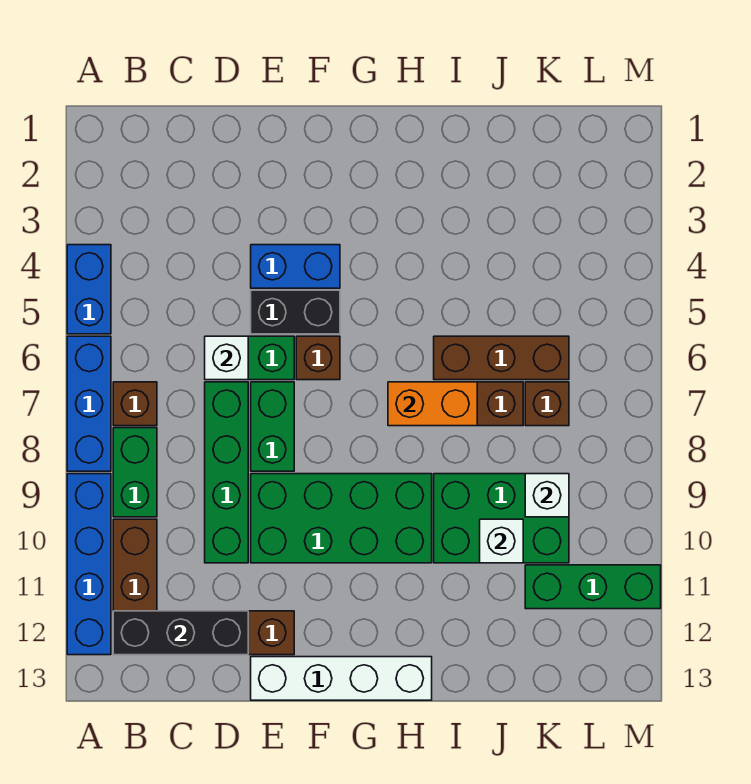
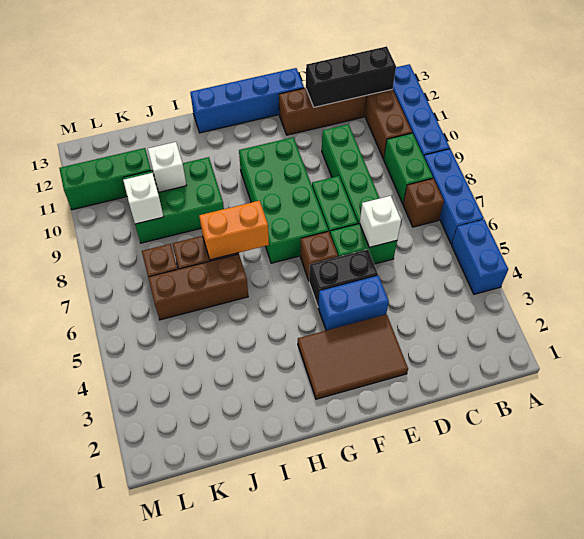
none -> brown 2x3 tile [298,314,408,399]
green 2x4 brick [251,474,432,563] -> green 2x4 brick turned to [239,137,328,263]
white 1x4 brick [251,657,432,700] -> blue 1x4 brick [190,68,304,133]

